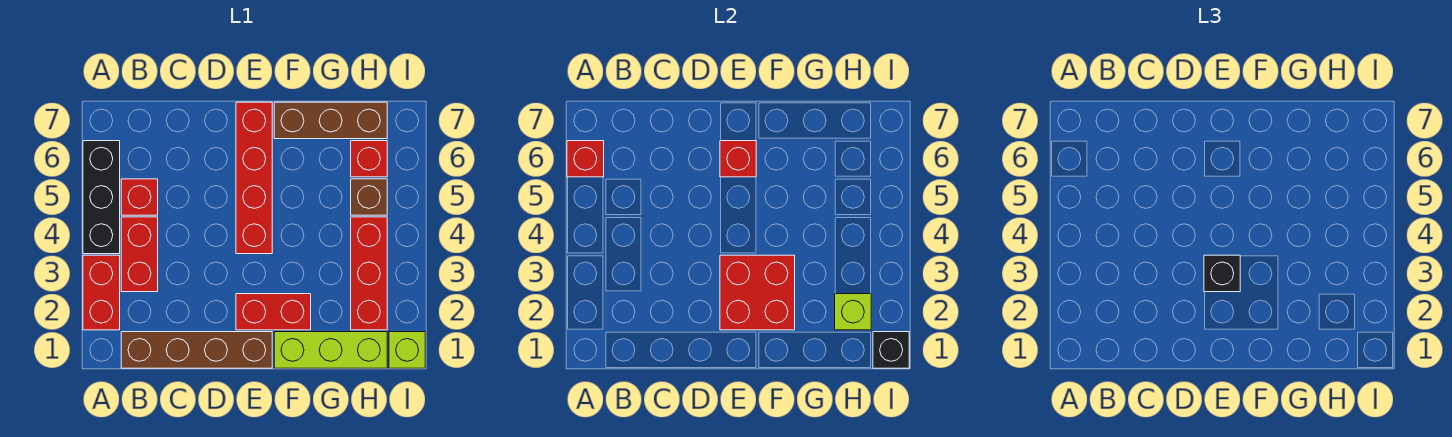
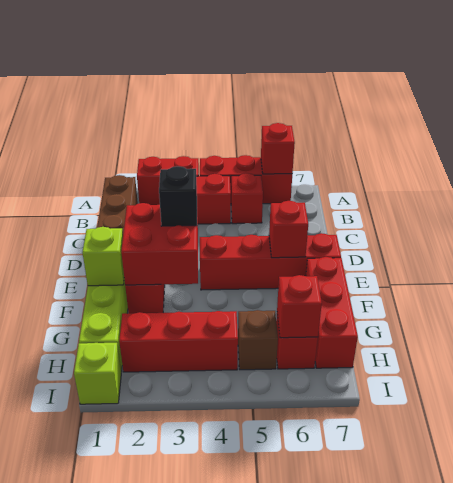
black 1x3 brick [83,141,120,254] -> red 1x3 brick [200,155,292,204]
brown 1x3 brick [274,102,387,139] -> red 1x3 brick [306,257,358,368]
lime 1x1 brick [835,294,871,330] -> lime 1x1 brick moved to [82,227,124,286]
none -> red 1x1 brick [277,275,322,338]
black 1x1 brick [873,332,909,368] -> none

